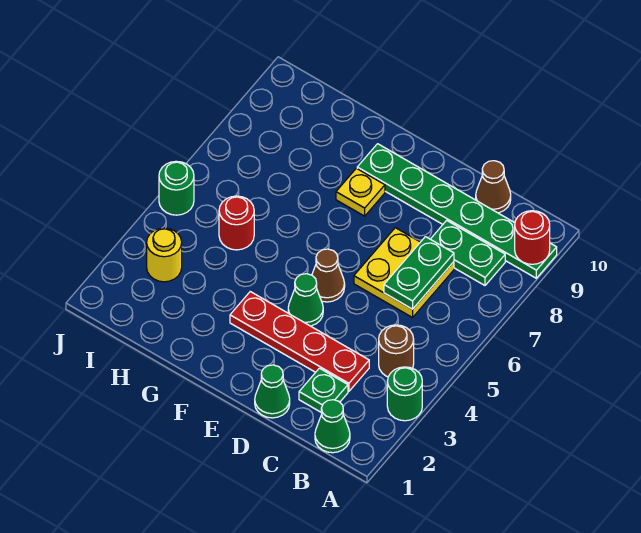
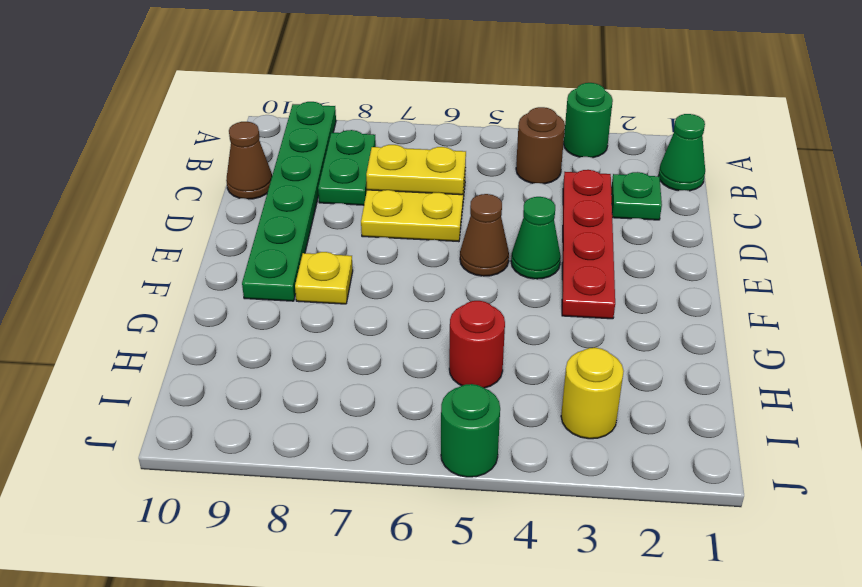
red 1x1 round brick [515,211,550,264] -> none
green 1x2 plate [384,237,454,309] -> yellow 1x2 plate [366,145,466,195]
green 1x1 cone [255,365,290,418] -> none

